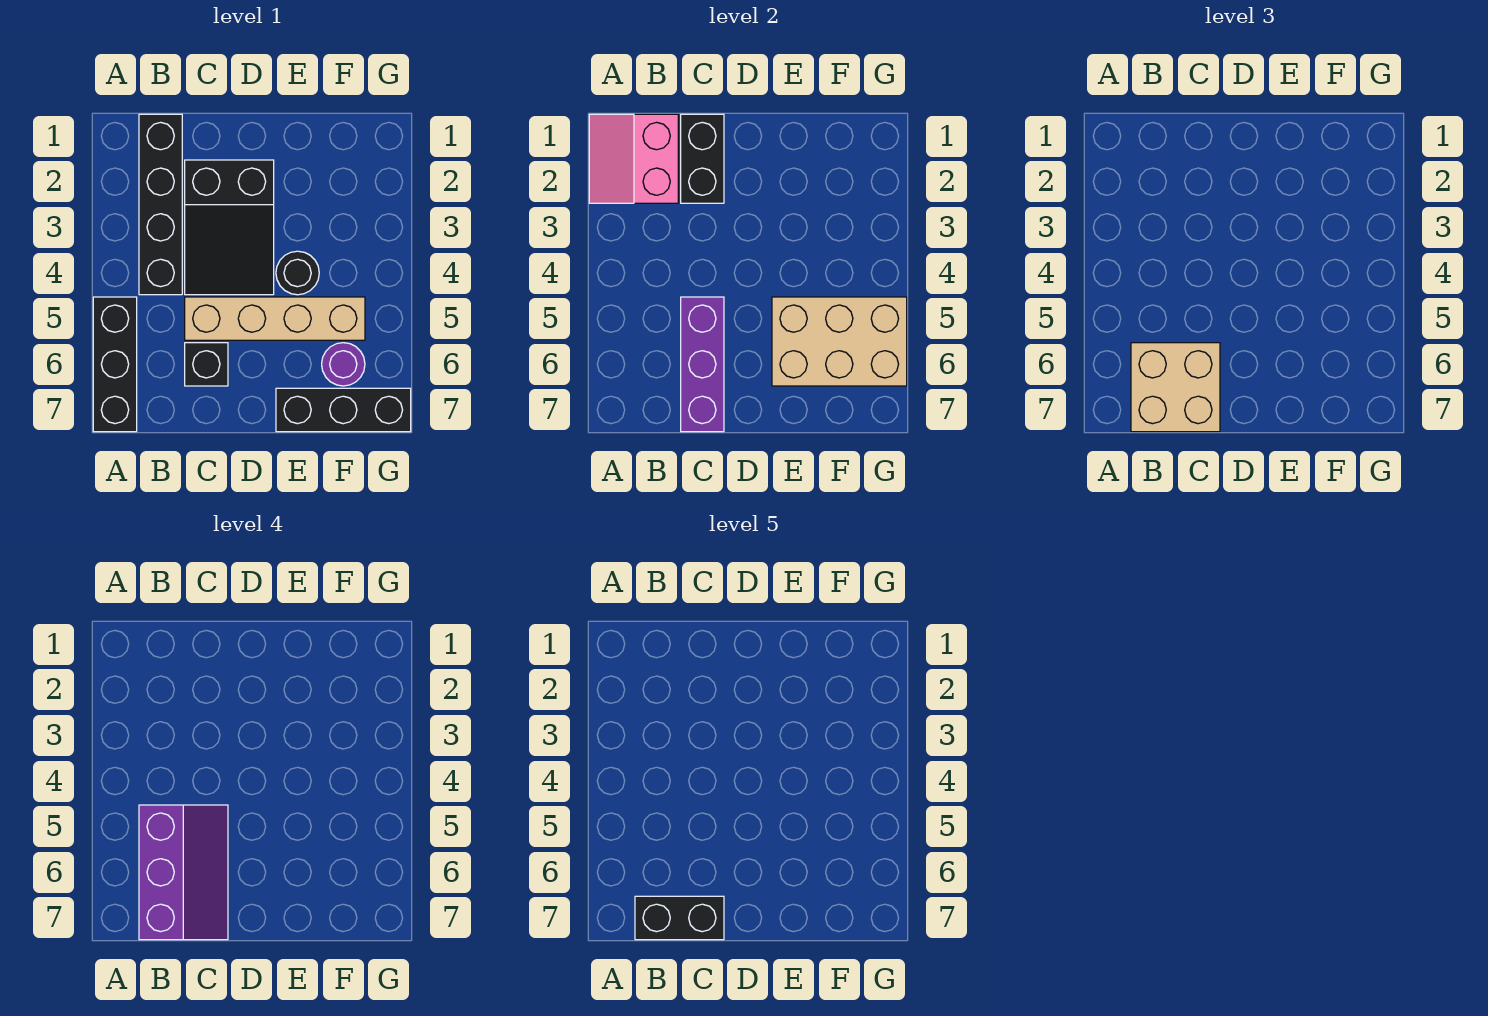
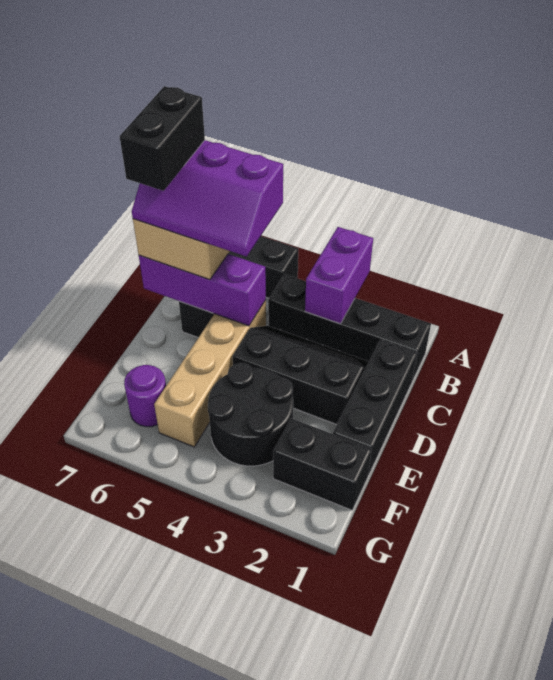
pink 2x2 slope [589,114,678,203] -> none
none -> purple 1x2 brick [305,227,373,324]
black 1x2 brick [681,114,724,203] -> black 1x2 brick moved to [273,418,372,510]
black 2x3 slope [185,160,274,295] -> black 2x3 slope turned to [233,326,369,425]
black 1x1 round brick [276,251,319,295] -> black 2x2 round brick [208,363,293,466]
tan 2x3 brick [772,297,907,386] -> none
black 1x3 brick [276,388,411,432] -> black 1x3 brick moved to [333,340,417,475]

